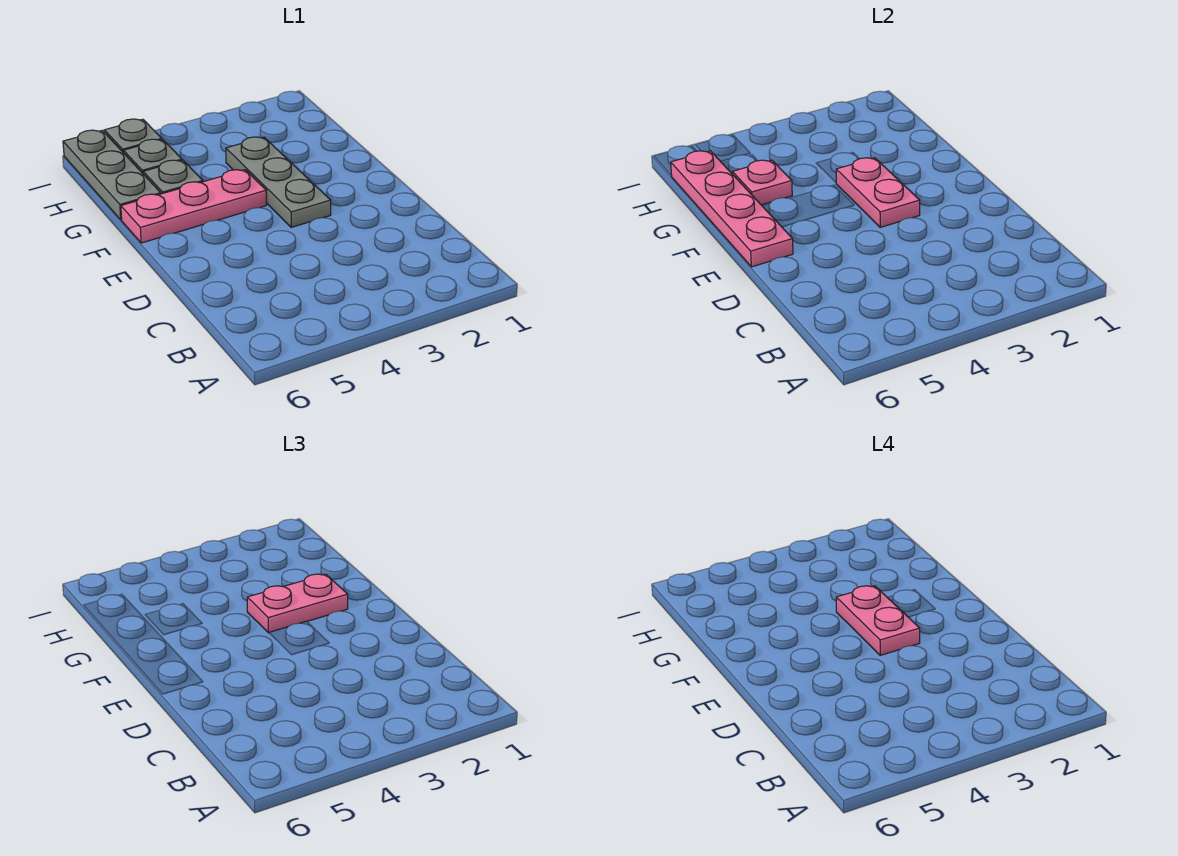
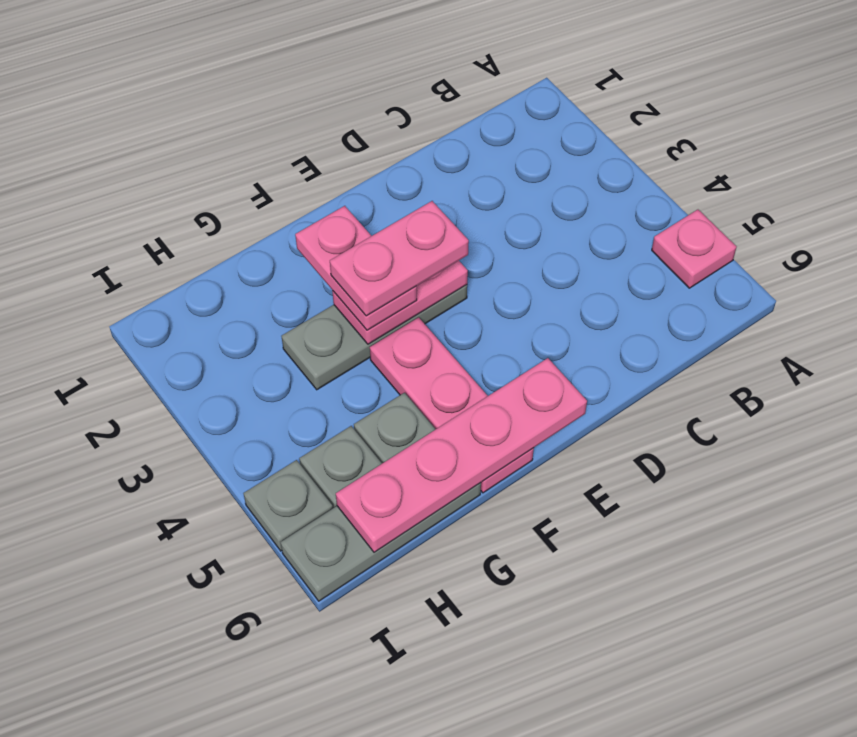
pink 1x1 plate [732,160,792,205] -> pink 1x1 plate moved to [652,210,737,288]

